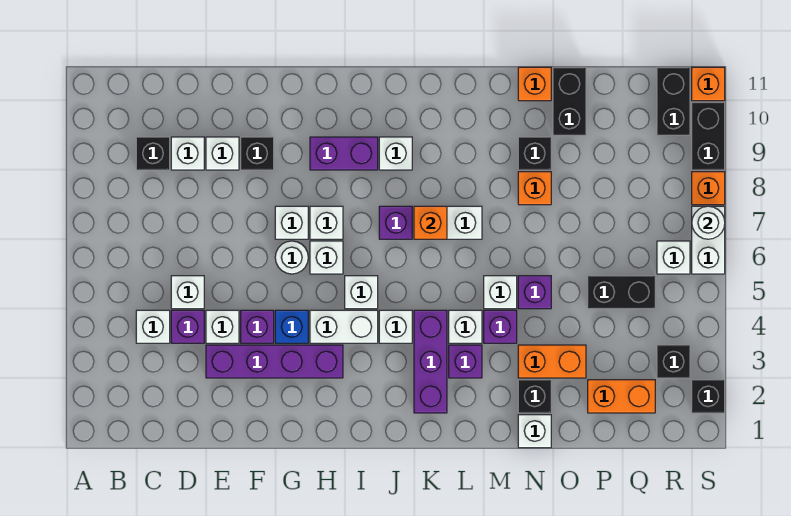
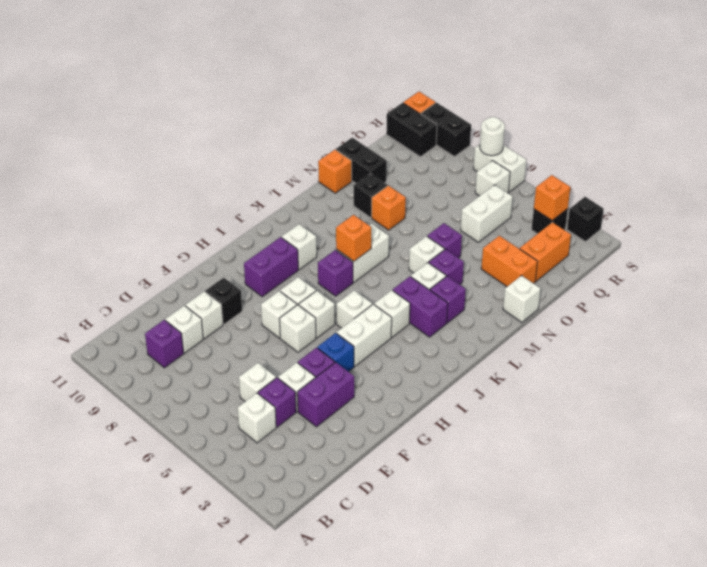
black 1x1 brick [136,137,170,170] -> purple 1x1 brick [145,320,184,368]
purple 1x4 brick [206,345,343,378] -> purple 1x2 brick [297,362,354,427]
white 1x1 round brick [275,241,308,274] -> white 1x1 brick [279,305,316,352]
purple 1x3 brick [414,310,447,413] -> purple 1x2 brick [393,276,448,337]
black 1x1 brick [518,380,551,413] -> none
orange 1x2 brick [518,345,586,378] -> orange 1x2 brick turned to [481,236,538,287]
black 1x2 brick [588,276,655,309] -> white 1x2 brick [461,185,513,242]
orange 1x1 brick [692,172,725,205] -> orange 1x1 brick moved to [534,175,570,221]

